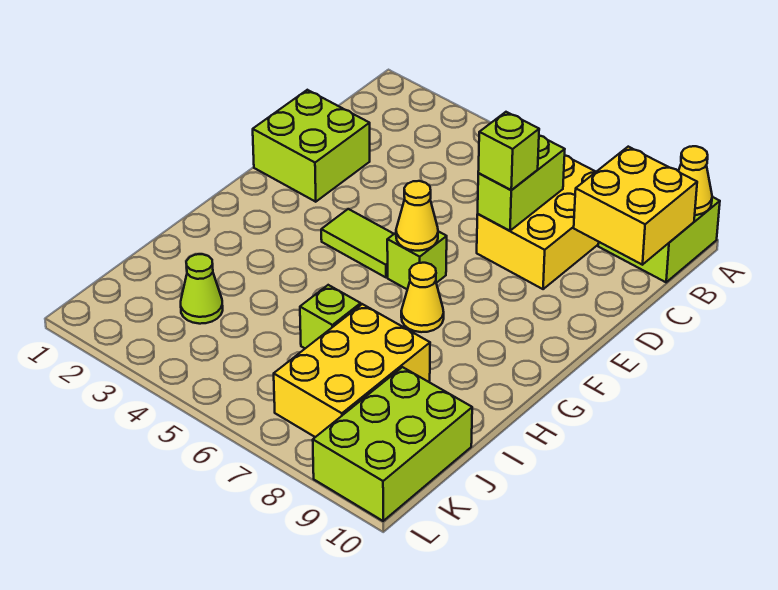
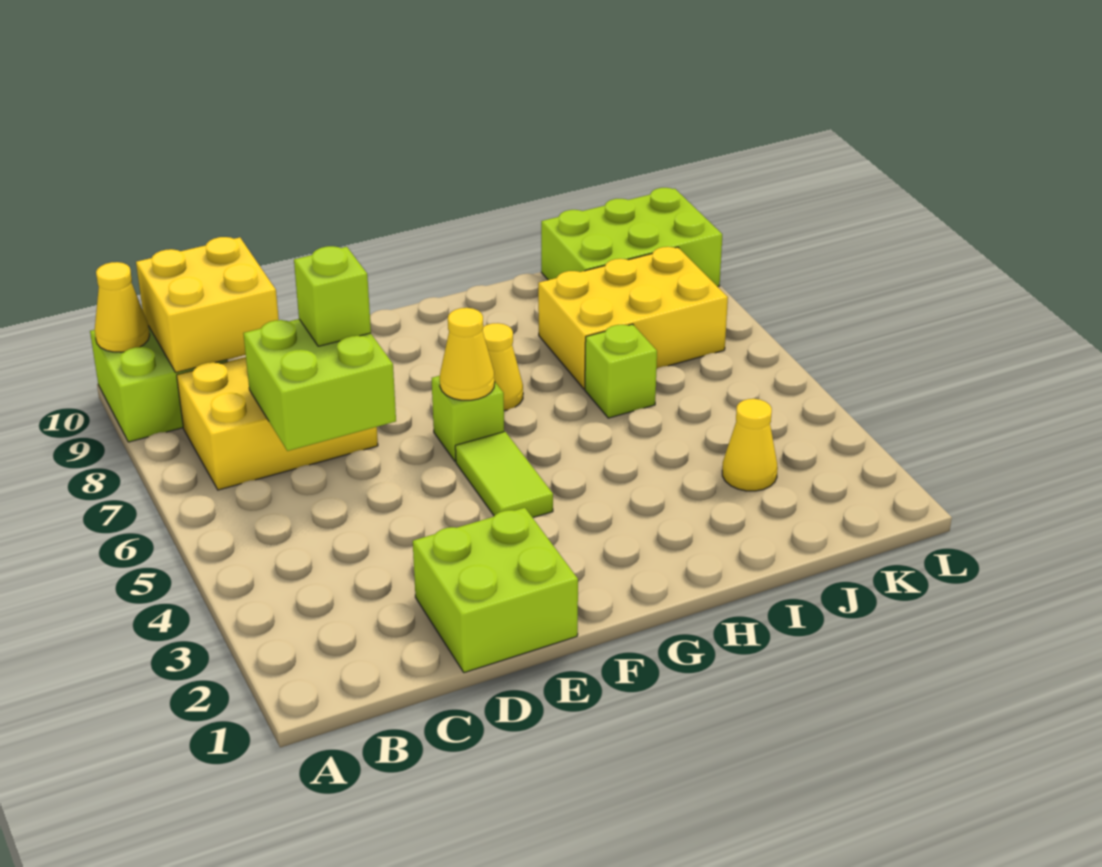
lime 1x2 brick [478,136,565,231] -> lime 2x2 brick [243,319,396,451]
lime 1x1 cone [181,254,223,324] -> yellow 1x1 cone [722,399,778,491]

